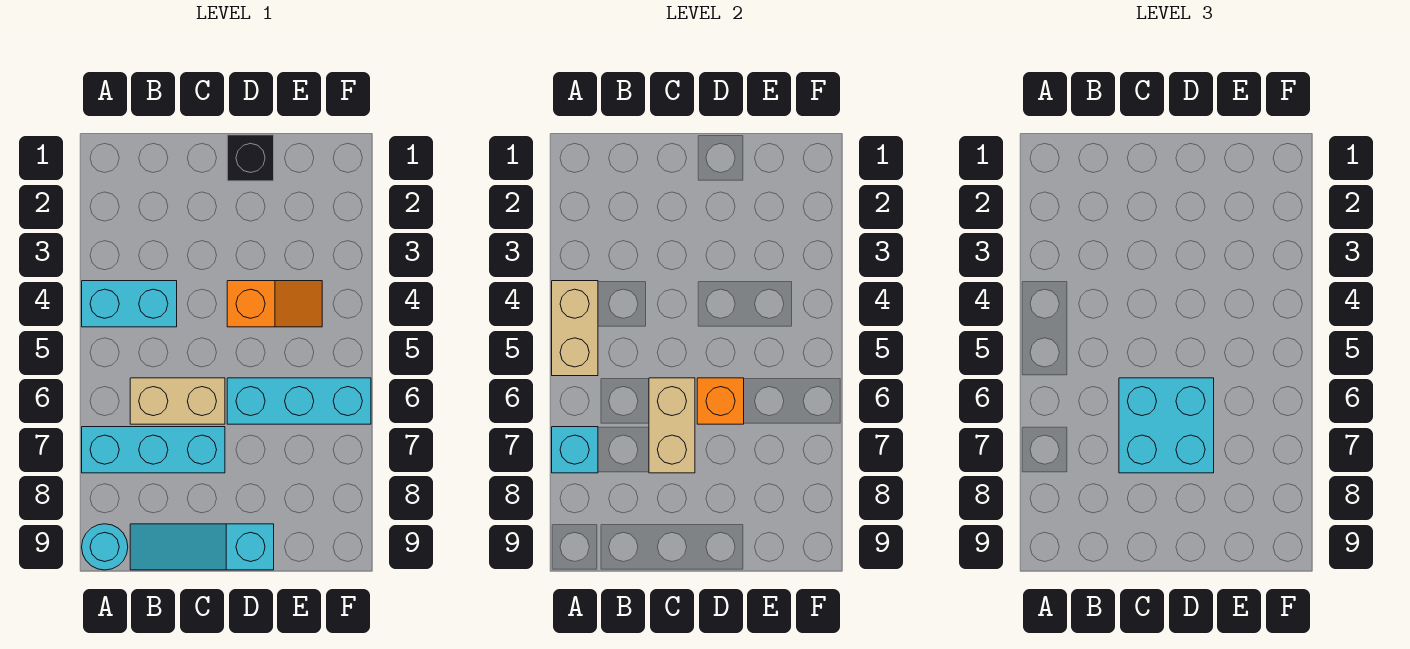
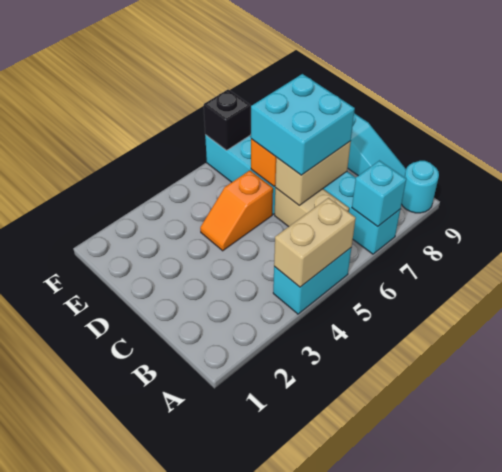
cyan 1x2 brick [82,281,177,327] -> cyan 1x2 brick turned to [273,248,351,314]
black 1x1 brick [227,135,274,181] -> black 1x1 brick moved to [204,90,250,150]
orange 1x2 slope [227,281,322,327] -> orange 1x2 slope turned to [200,170,273,251]

